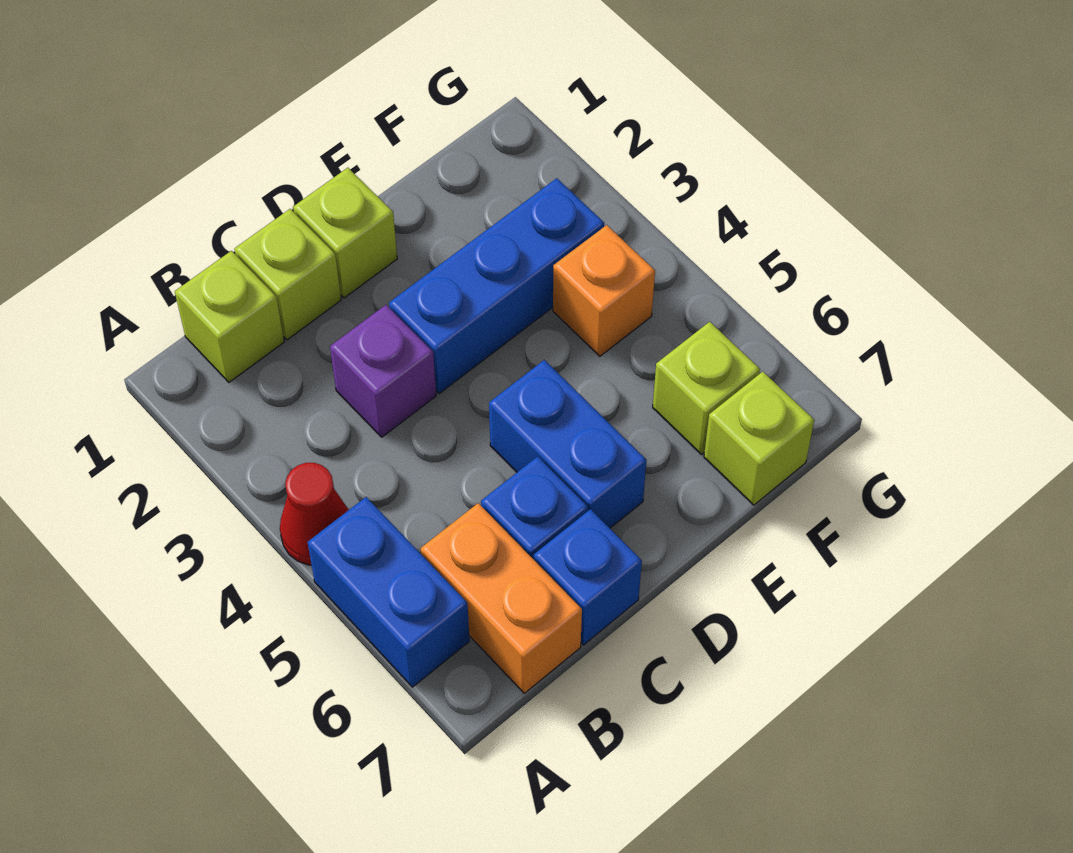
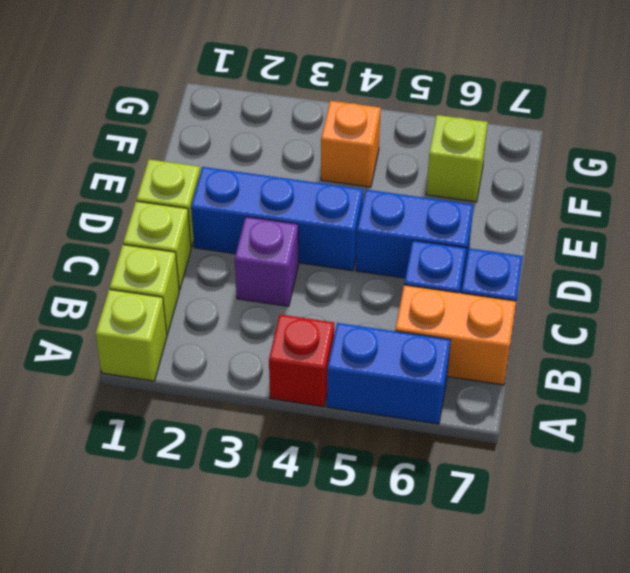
red 1x1 cone [280,463,348,565] -> red 1x1 brick [269,315,334,407]
blue 1x3 brick [389,178,604,394] -> blue 1x3 brick turned to [191,167,363,271]
lime 1x1 brick [704,372,814,505] -> lime 1x1 brick moved to [96,290,167,381]

